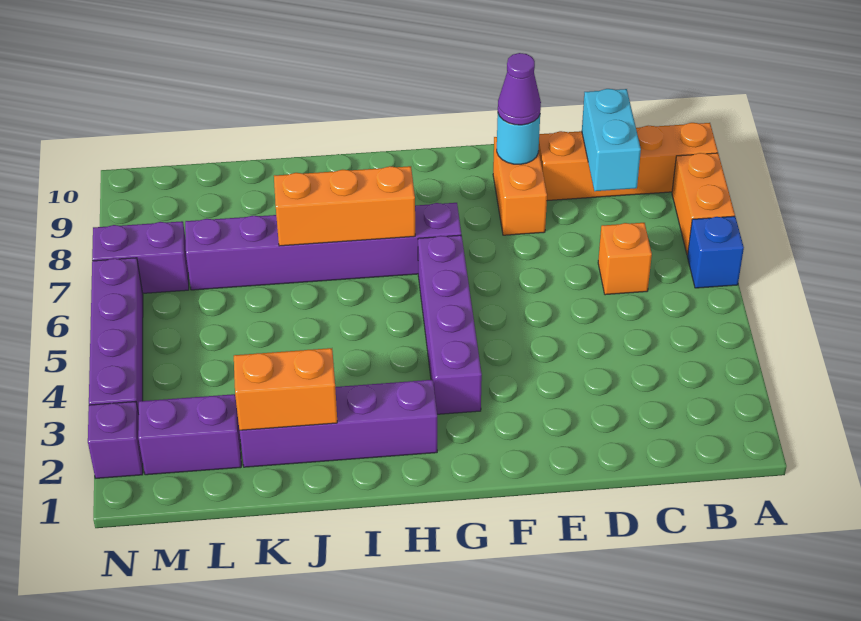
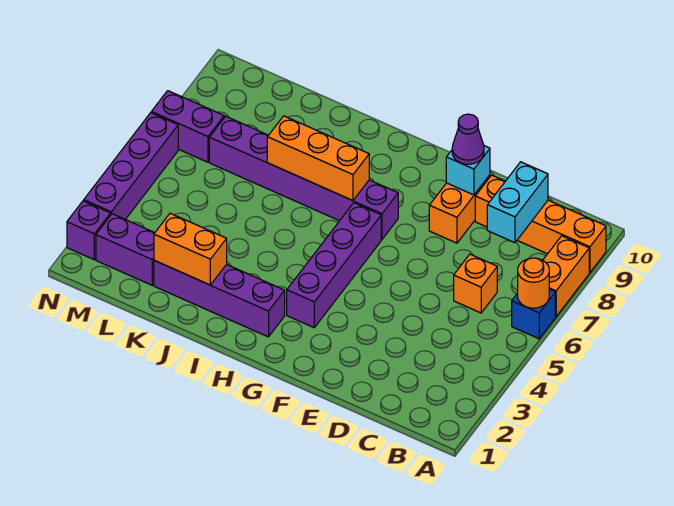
none -> orange 1x1 round brick [518,258,549,308]
cyan 1x1 round brick [497,114,540,164] -> cyan 1x1 brick [446,146,490,195]

